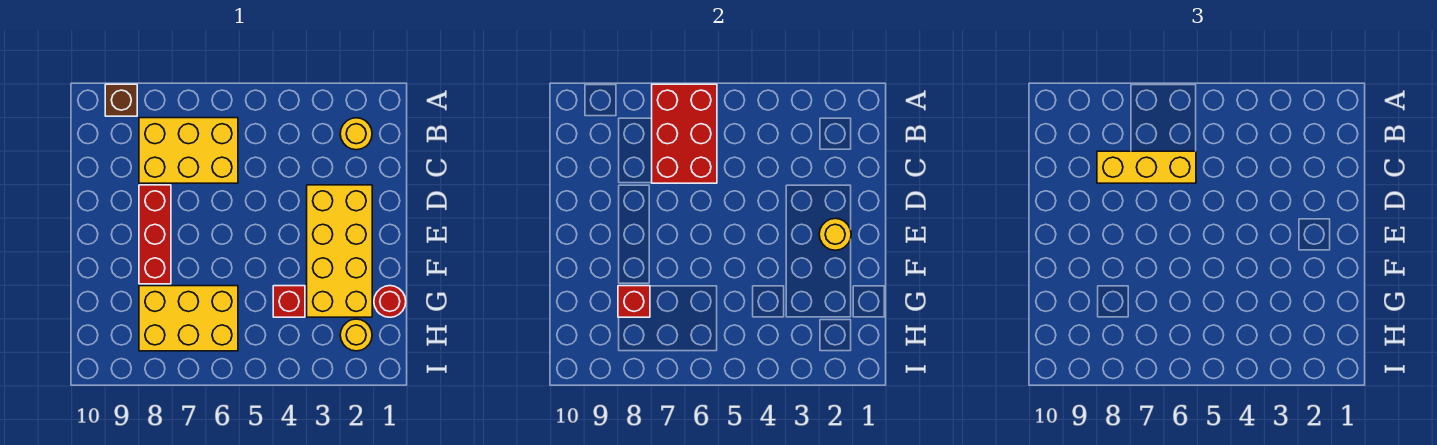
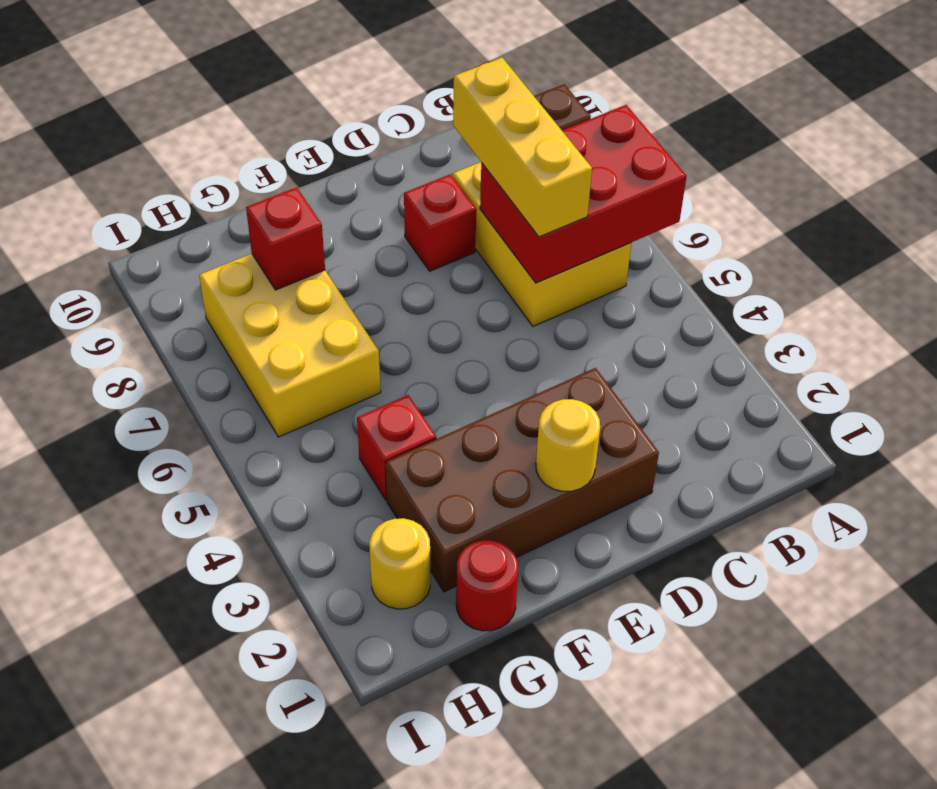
yellow 1x1 round brick [340,118,372,150] -> none
yellow 2x4 brick [307,185,372,317] -> brown 2x4 brick [385,368,659,592]
red 1x3 brick [139,185,171,284] -> red 1x1 brick [404,174,476,271]

